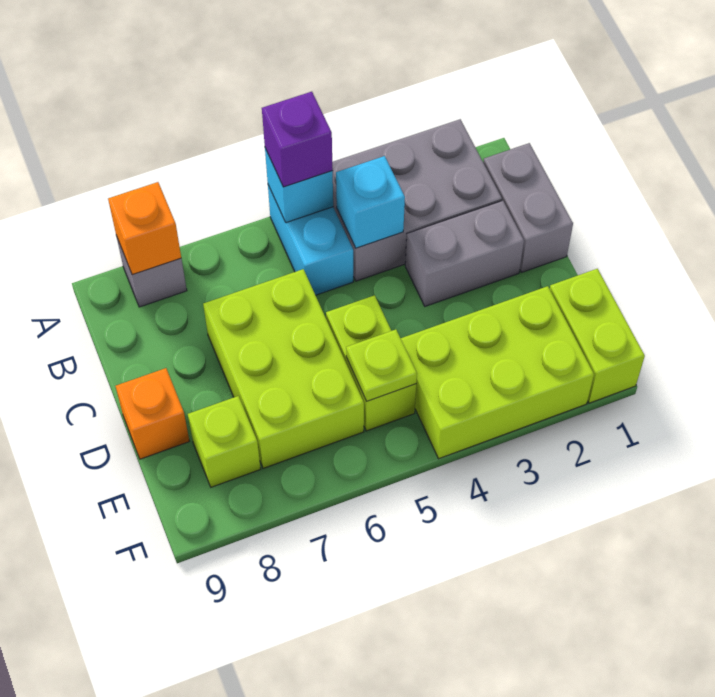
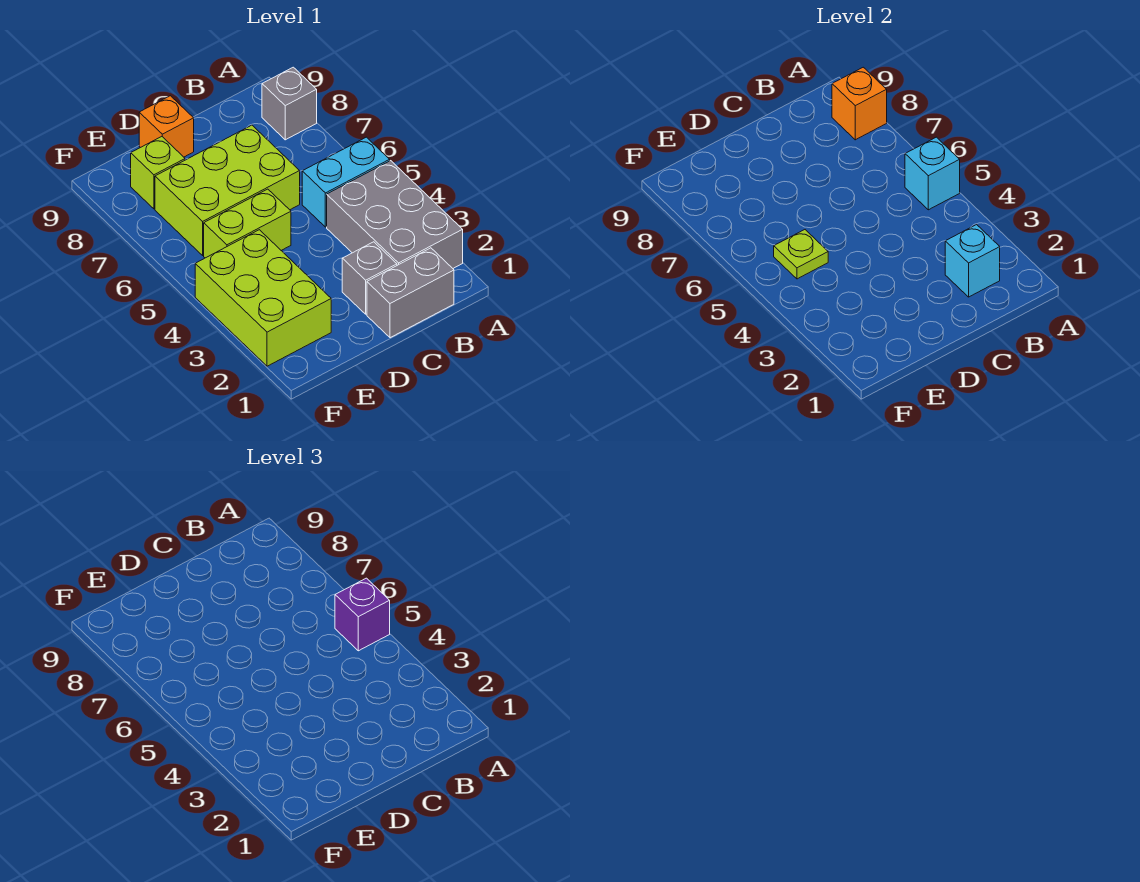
cyan 1x1 brick [336,156,405,248] -> cyan 1x1 brick moved to [945,225,1000,297]
grey 1x2 brick [405,201,524,306] -> grey 1x1 brick [342,242,397,314]
lime 1x2 brick [550,269,645,403] -> none

